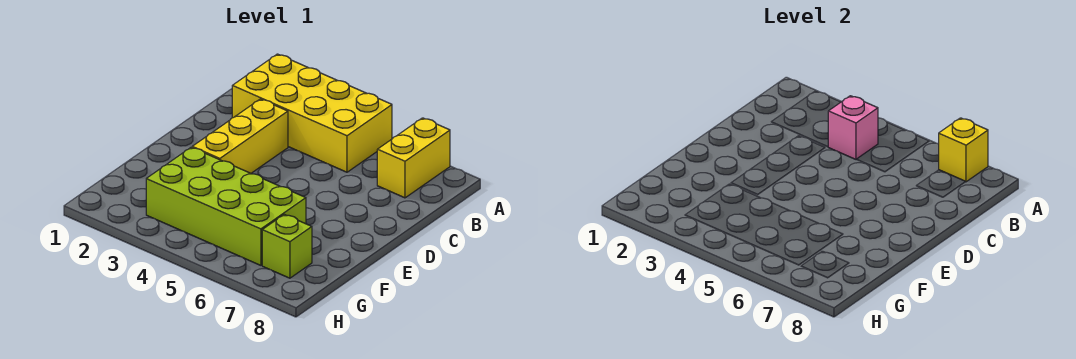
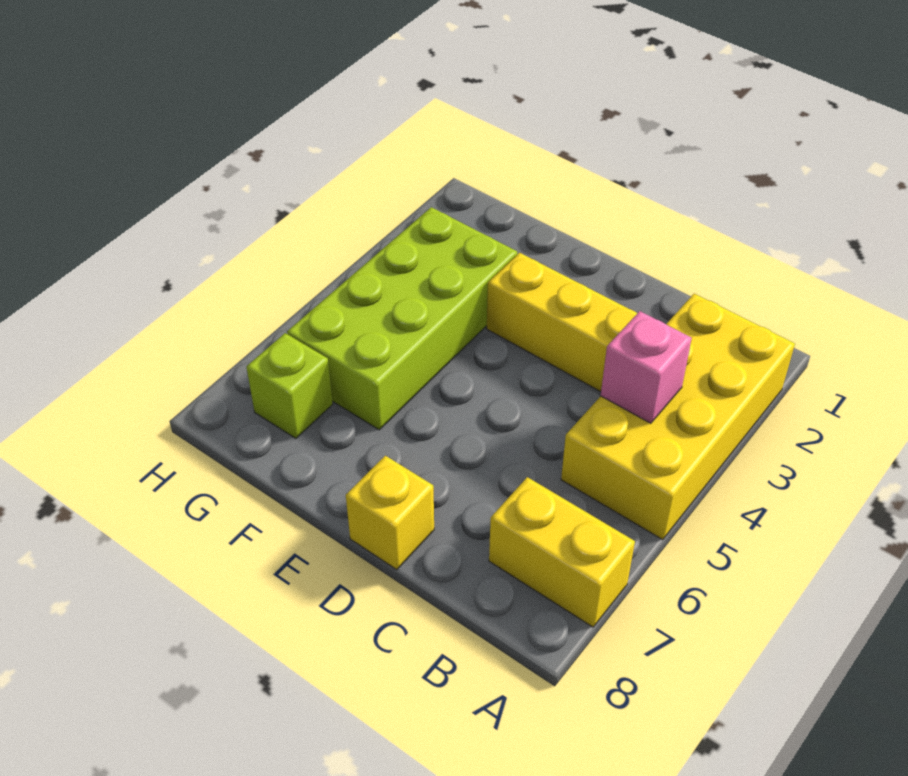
yellow 1x1 brick [939,118,988,182] -> yellow 1x1 brick moved to [346,456,434,570]

